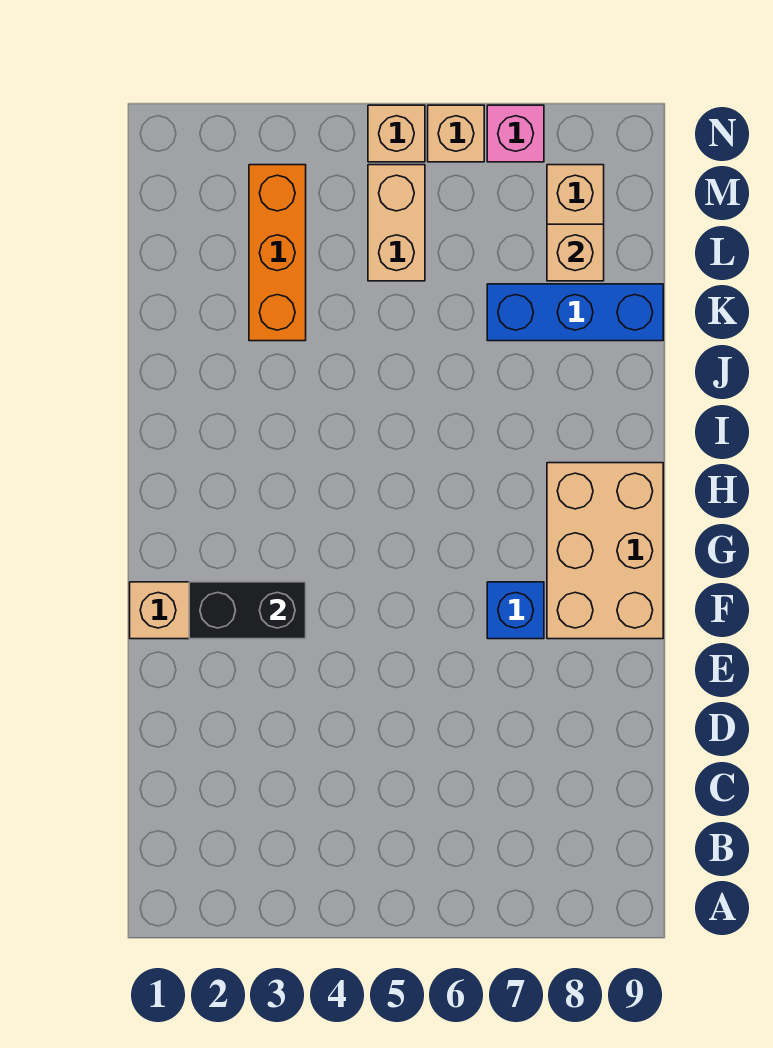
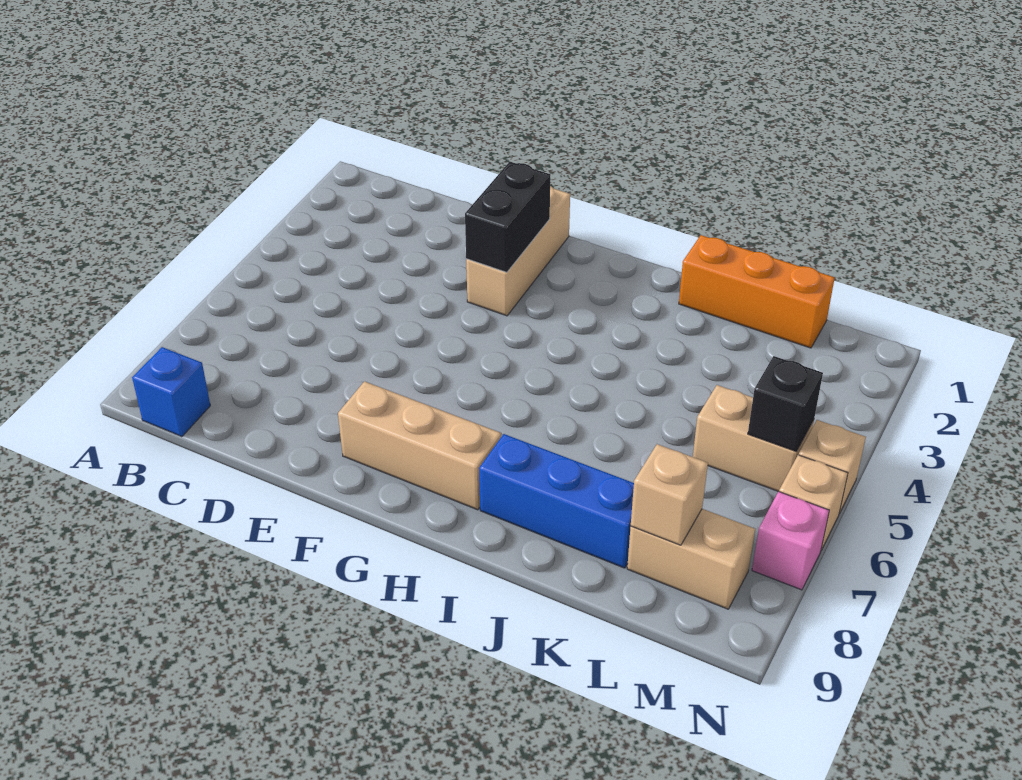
blue 1x1 brick [487,582,544,639] -> blue 1x1 brick moved to [132,347,210,437]
tan 2x3 brick [547,463,663,639] -> tan 1x3 brick [338,381,501,510]
orange 1x3 brick [249,165,306,341] -> orange 1x3 brick moved to [679,235,835,348]
blue 1x3 brick [487,284,663,341] -> blue 1x3 brick turned to [479,434,634,568]
none -> black 1x1 brick [748,356,823,452]

